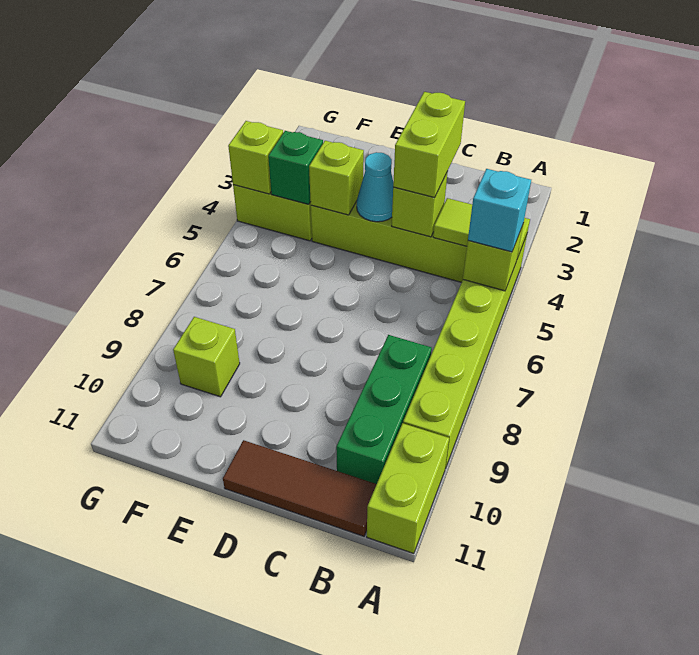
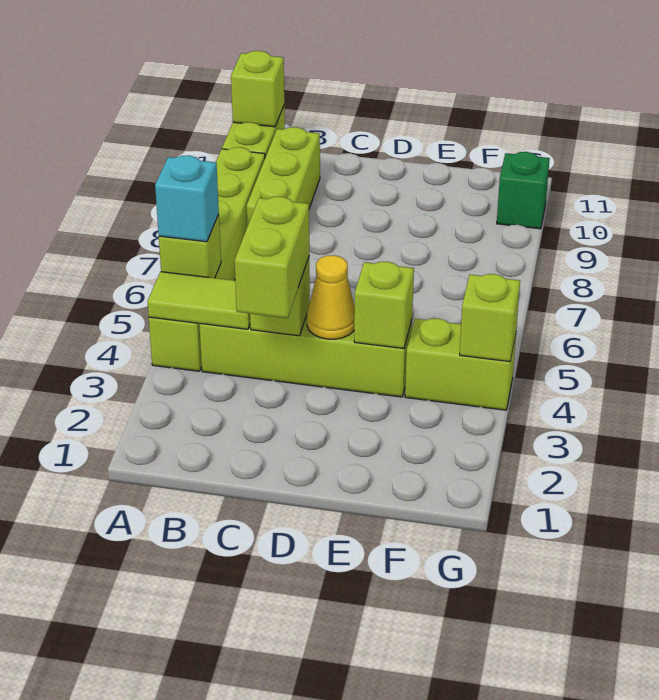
green 1x3 brick [336,335,432,484] -> lime 1x3 brick [247,127,320,226]
brown 1x3 tile [223,440,377,536] -> none
cyan 1x1 cone [357,152,393,222] -> yellow 1x1 cone [307,255,355,339]
green 1x1 brick [268,131,323,204] -> green 1x1 brick moved to [497,152,550,229]
lime 1x1 brick [173,317,240,397] -> lime 1x1 brick moved to [231,51,284,127]

